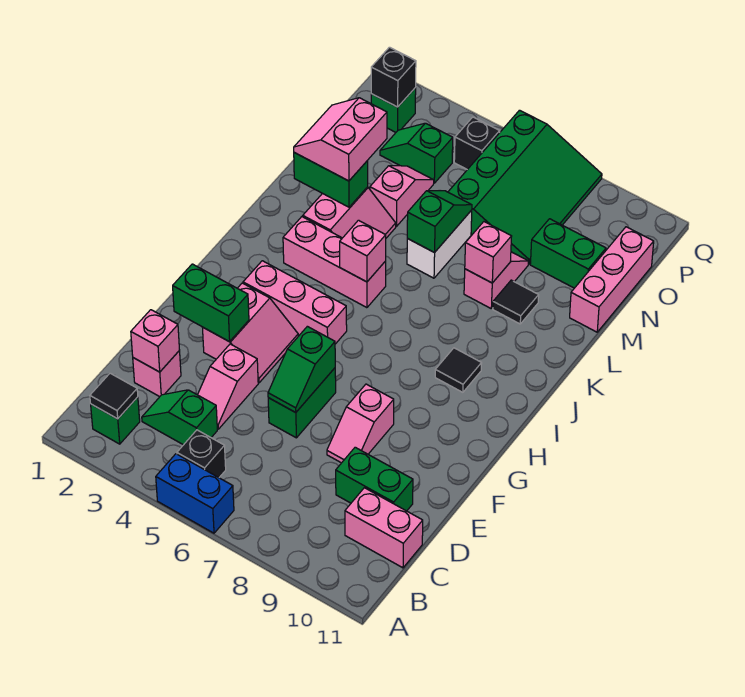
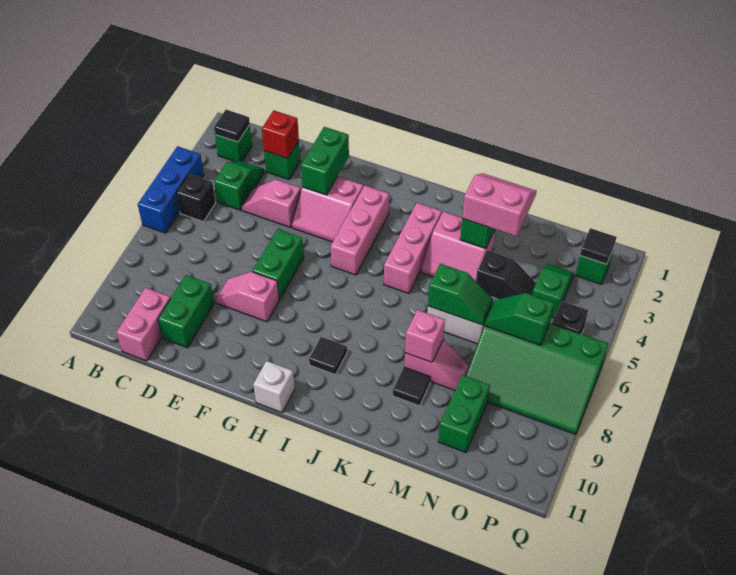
blue 1x2 brick [156,454,234,533] -> blue 1x3 brick [138,146,204,233]
pink 1x1 brick [133,351,181,397] -> green 1x1 brick [264,141,300,180]
pink 1x1 brick [131,310,179,372] -> red 1x1 brick [262,110,299,158]
green 1x2 brick [268,368,336,438] -> green 1x2 brick turned to [253,229,304,300]
green 1x2 slope [268,326,335,413] -> green 1x2 slope moved to [484,293,554,345]
none -> white 1x1 brick [253,361,295,413]
pink 1x1 brick [340,220,386,282] -> none
pink 1x2 slope [370,166,434,226] -> black 1x2 slope [476,251,536,299]
pink 1x3 brick [570,227,654,332] -> none
black 1x1 brick [371,47,416,107] -> black 1x1 tile [580,228,616,264]

